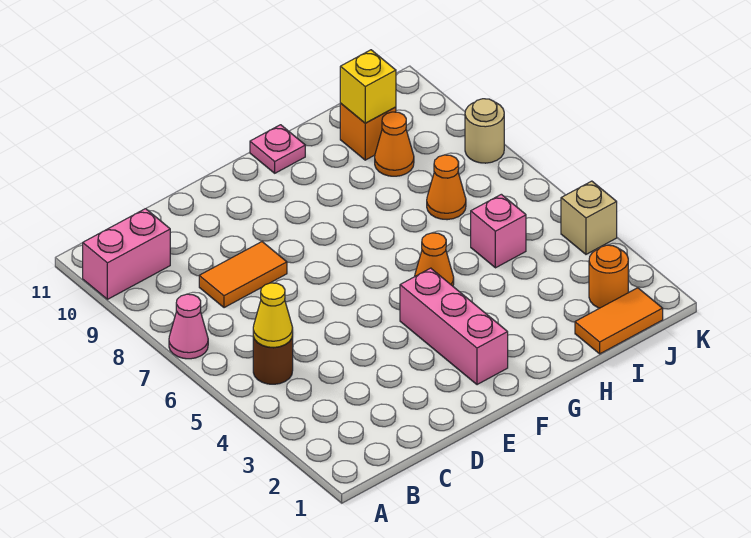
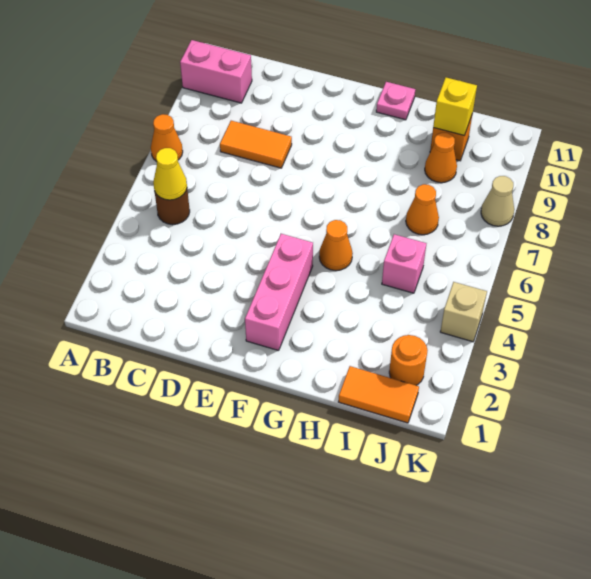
pink 1x1 cone [169,294,208,359] -> orange 1x1 cone [151,114,183,162]
tan 1x1 round brick [465,99,504,163] -> tan 1x1 cone [481,176,514,226]

